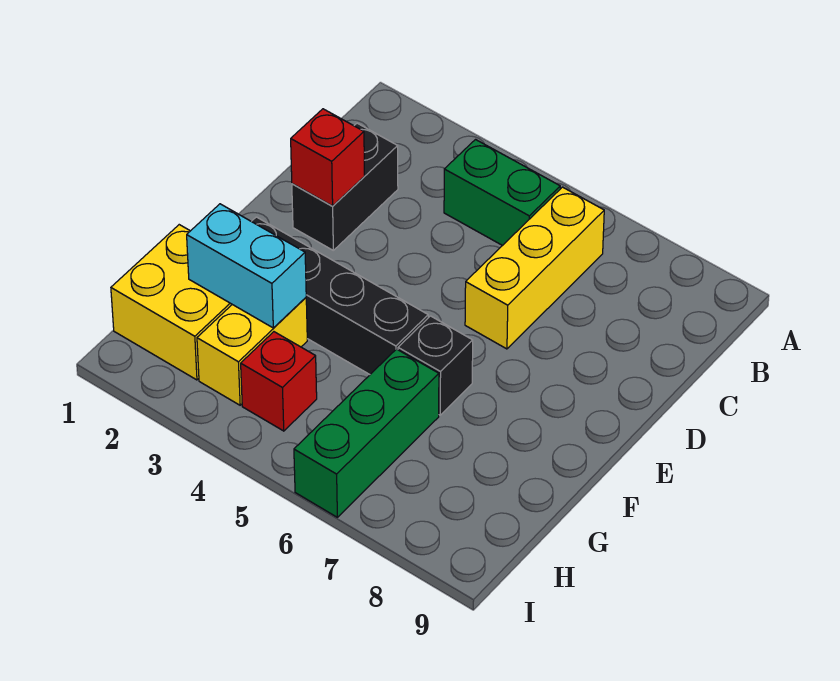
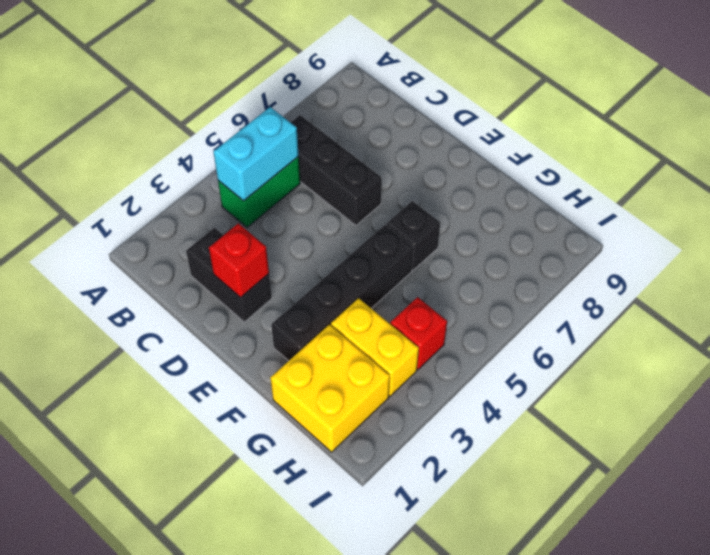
yellow 1x3 brick [465,187,604,349] -> black 1x3 brick [291,115,382,225]
cyan 1x2 brick [187,204,306,328] -> cyan 1x2 brick moved to [213,107,299,201]
green 1x3 brick [294,349,439,517] -> none

